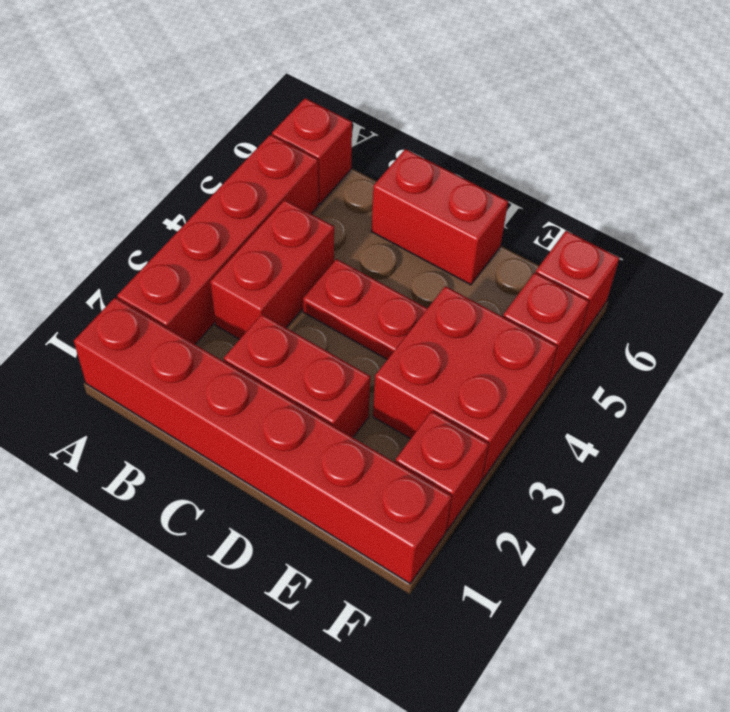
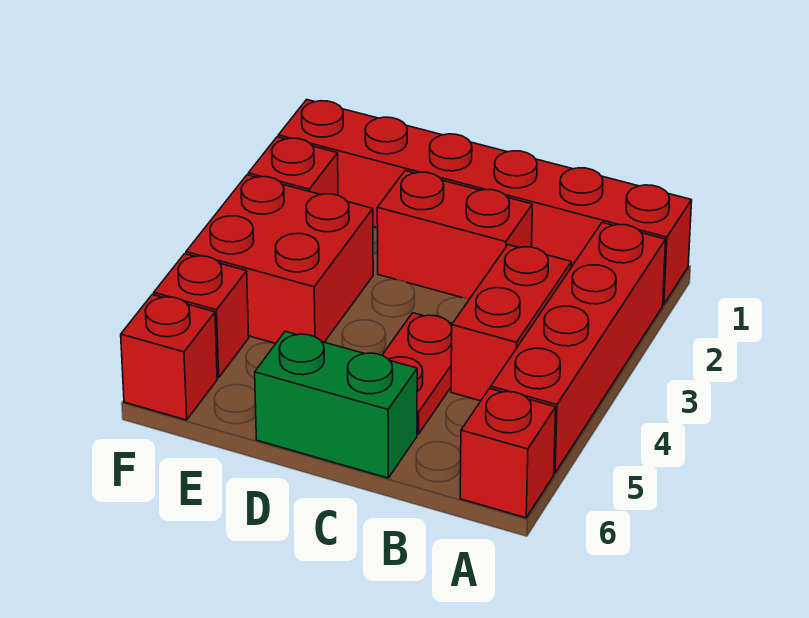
red 1x2 plate [303,259,428,360] -> red 1x2 plate turned to [383,313,452,434]
red 1x2 brick [371,149,508,285] -> green 1x2 brick [255,332,417,478]

